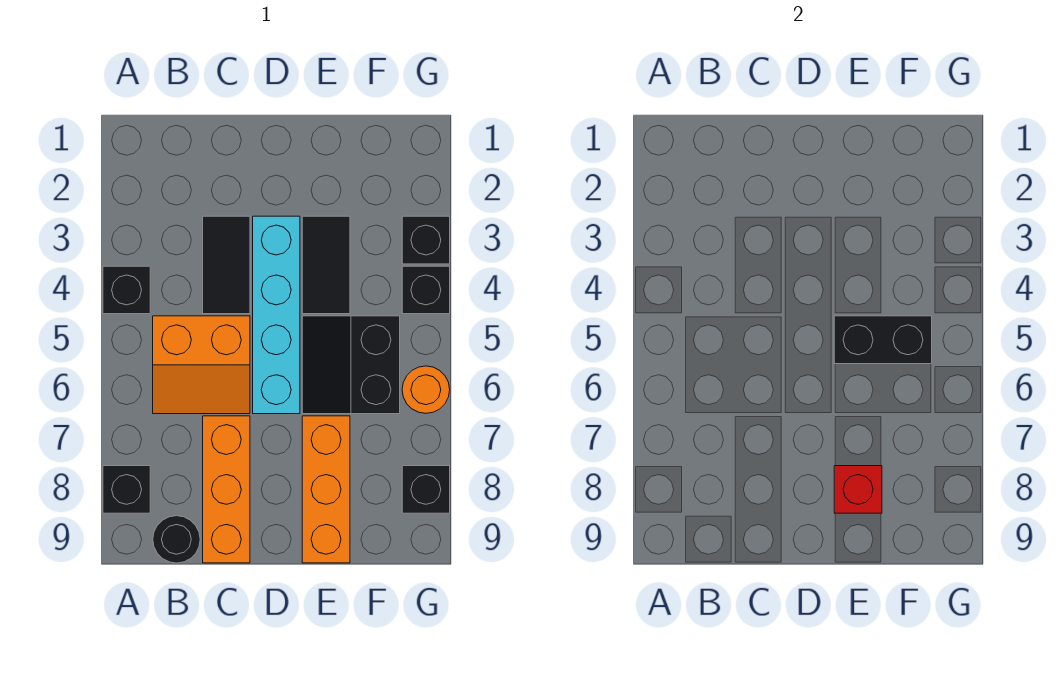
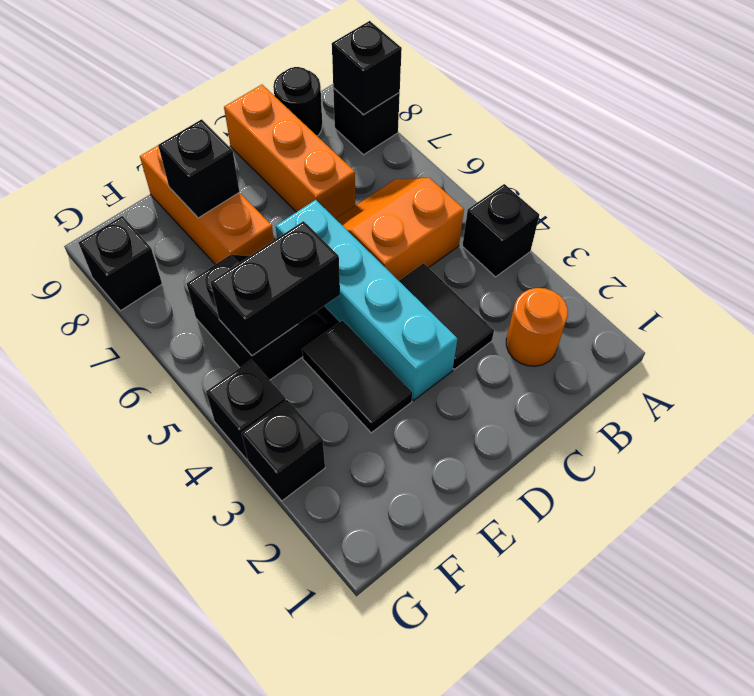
none -> black 1x1 brick [332,21,402,115]
red 1x1 brick [834,466,882,513] -> black 1x1 brick [158,119,240,218]
orange 1x1 round brick [402,366,450,413] -> orange 1x1 round brick moved to [506,288,568,366]

